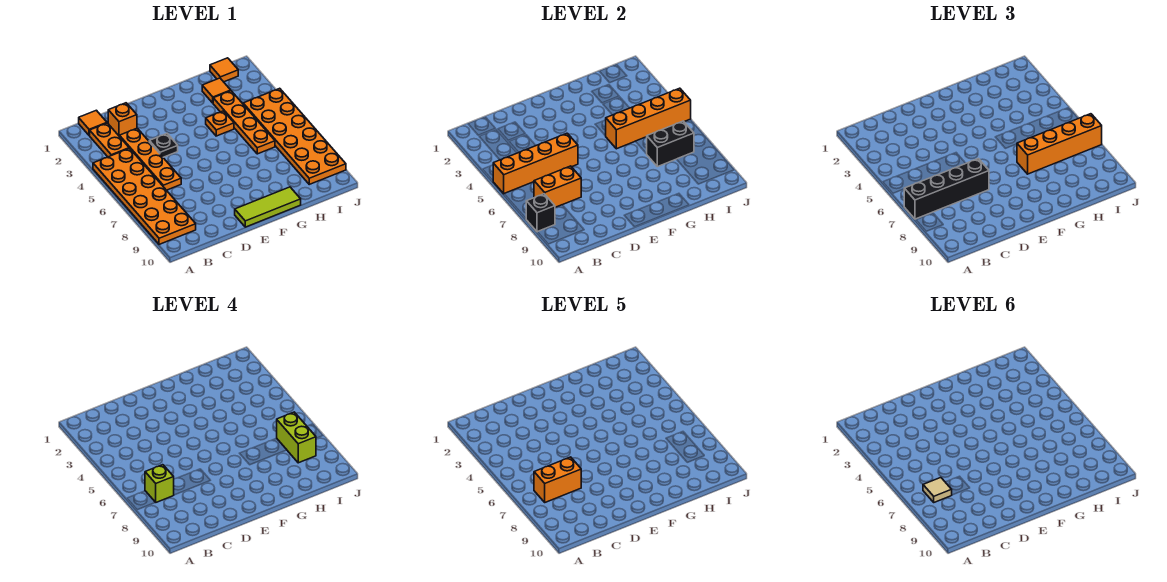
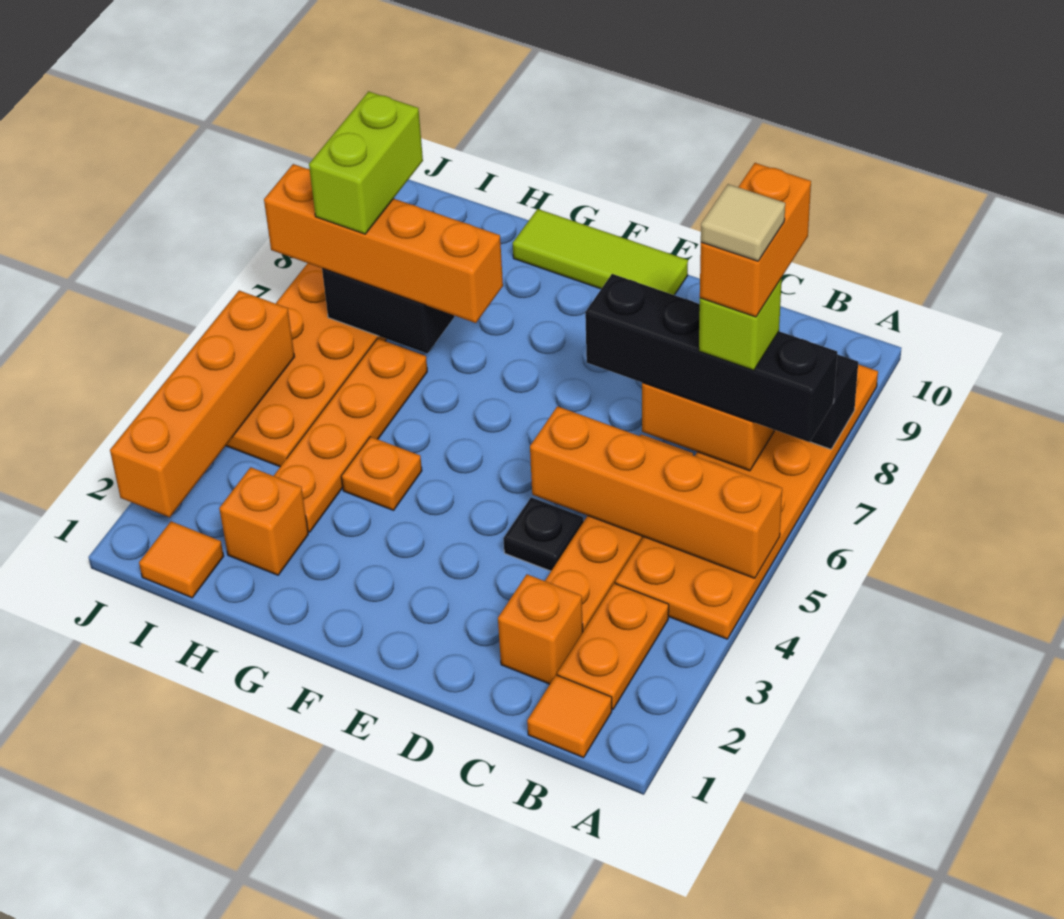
orange 1x2 brick [534,457,581,502] -> orange 1x2 brick turned to [700,163,811,317]
orange 1x4 brick [606,88,691,149] -> orange 1x4 brick turned to [110,291,295,517]
orange 1x1 tile [202,78,231,103] -> orange 1x1 brick [219,467,308,575]

